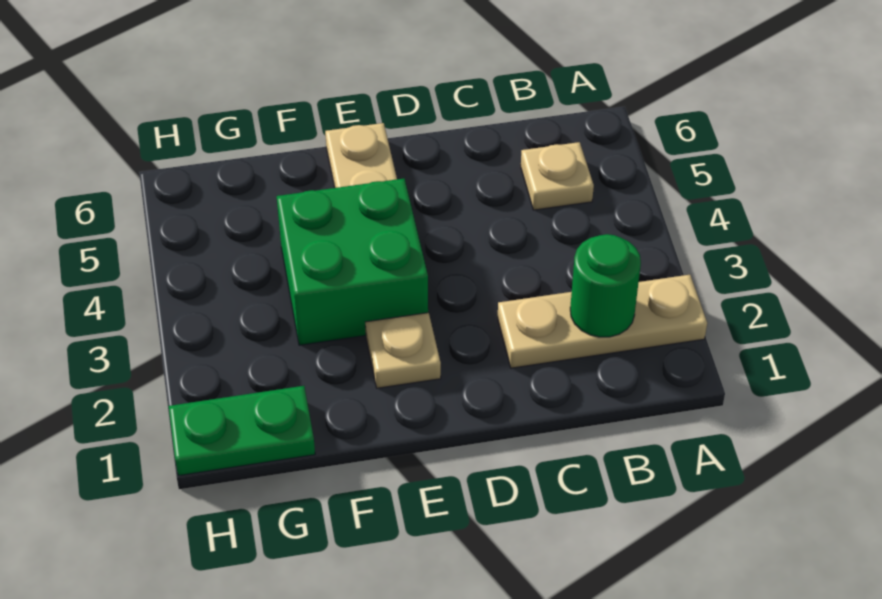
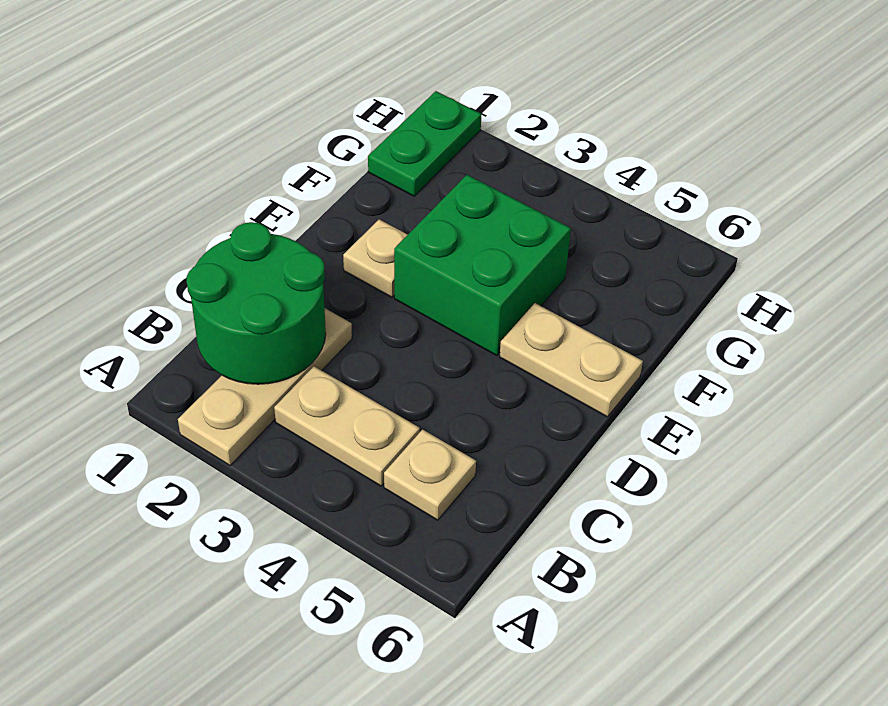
green 1x1 round brick [570,234,641,337] -> green 2x2 round brick [187,222,326,384]
none -> tan 1x2 plate [274,366,420,486]

